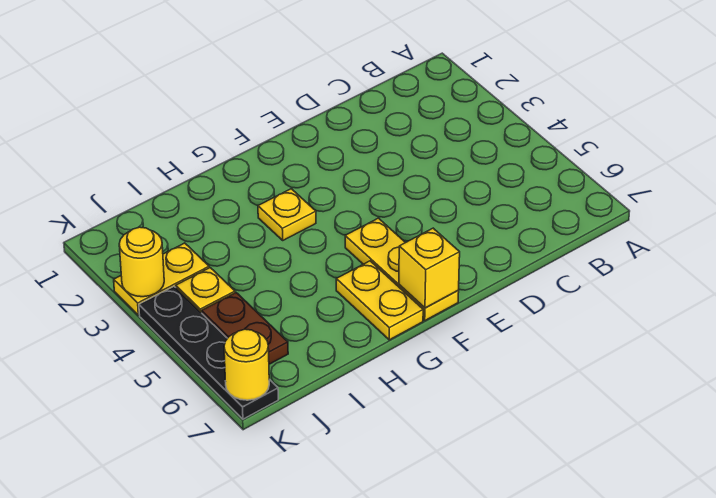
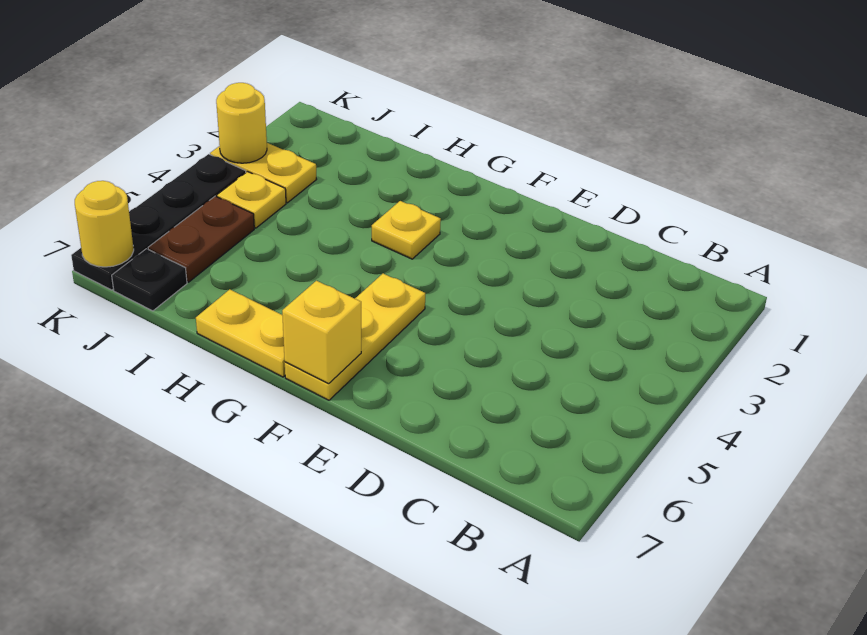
yellow 1x2 plate [336,261,423,340] -> yellow 1x2 plate turned to [196,289,285,377]
none -> black 1x1 plate [112,249,187,311]

